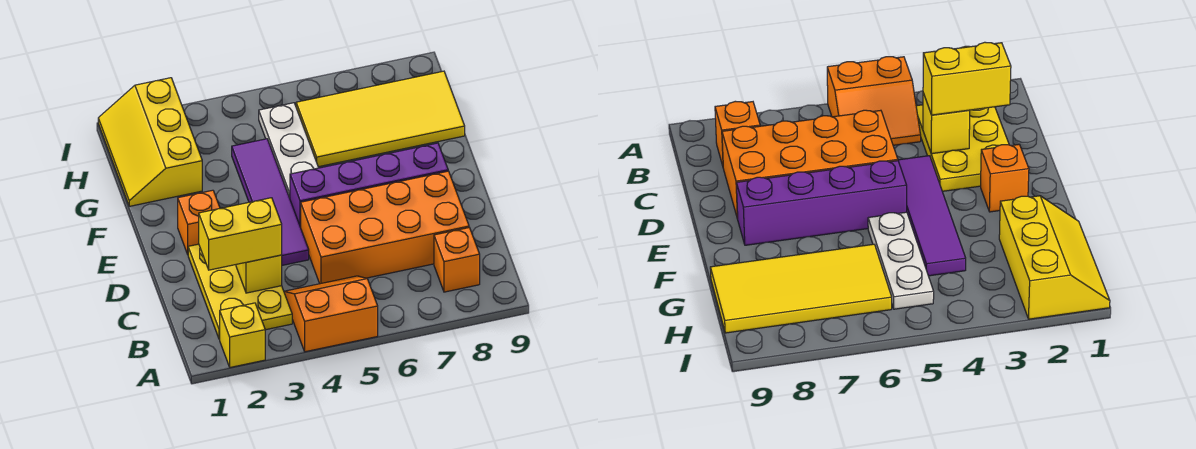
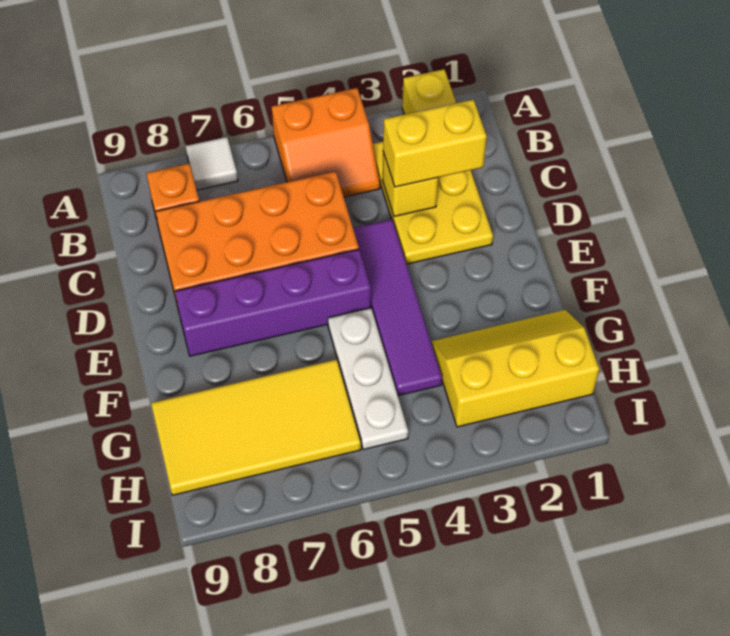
none -> white 1x1 tile [186,137,238,190]
orange 1x1 brick [178,190,220,254] -> none
yellow 2x3 slope [98,78,202,206] -> yellow 2x3 slope turned to [431,310,599,427]

